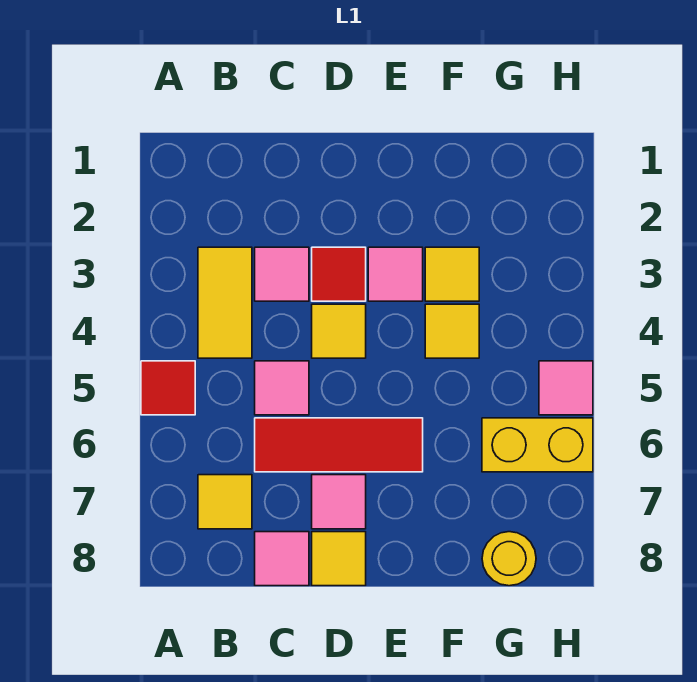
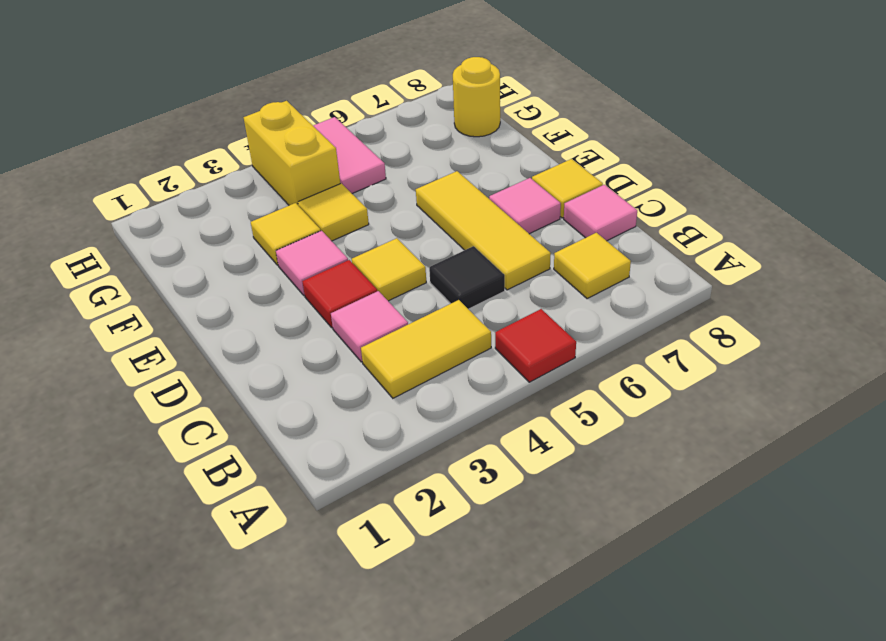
pink 1x1 tile [255,361,309,415] -> black 1x1 tile [429,246,505,309]
red 1x3 tile [255,418,423,472] -> yellow 1x3 tile [416,171,551,290]
yellow 1x2 brick [482,418,593,472] -> yellow 1x2 brick moved to [244,101,340,205]
pink 1x1 tile [539,361,593,415] -> pink 1x2 tile [313,117,386,193]

